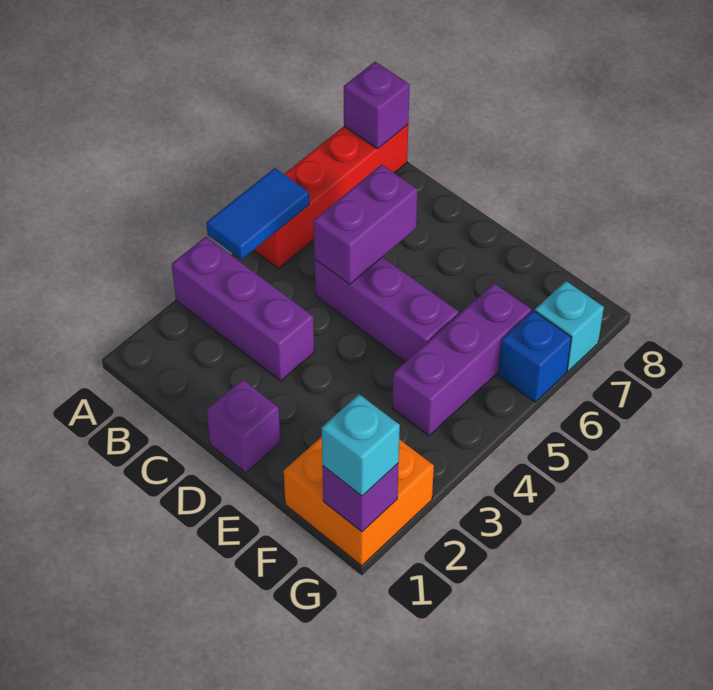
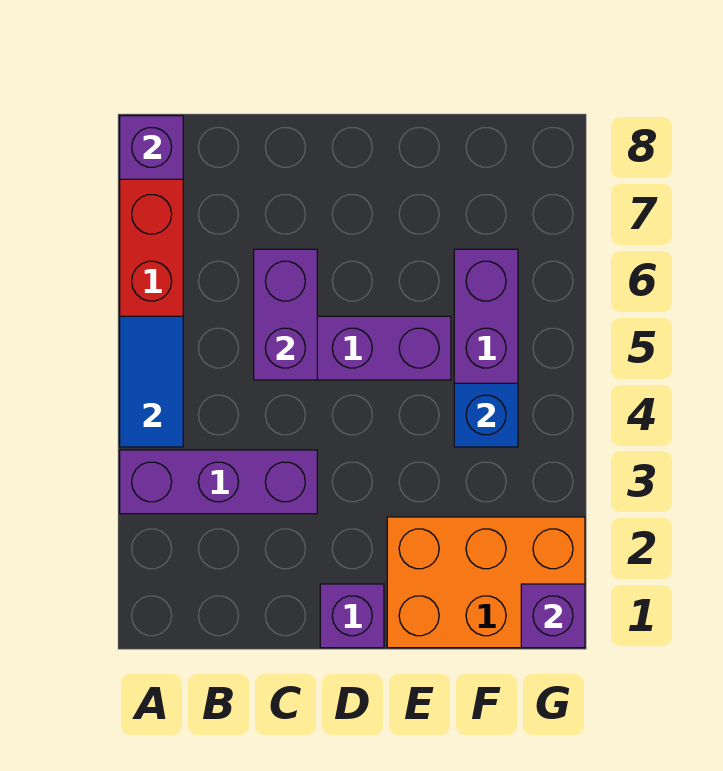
orange 2x2 brick [284,437,434,566] -> orange 2x3 brick [387,517,585,648]
cyan 1x1 brick [322,394,400,496] -> none
blue 1x1 brick [498,311,571,402] -> blue 1x1 brick moved to [454,383,518,447]
cyan 1x1 brick [535,281,604,372] -> none

